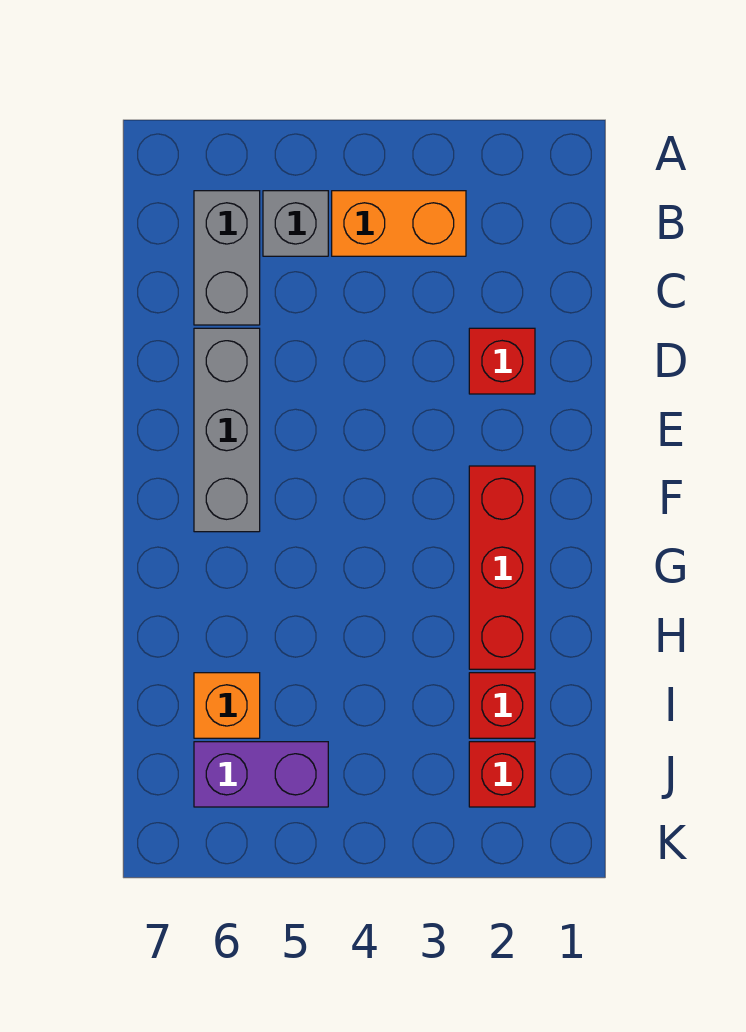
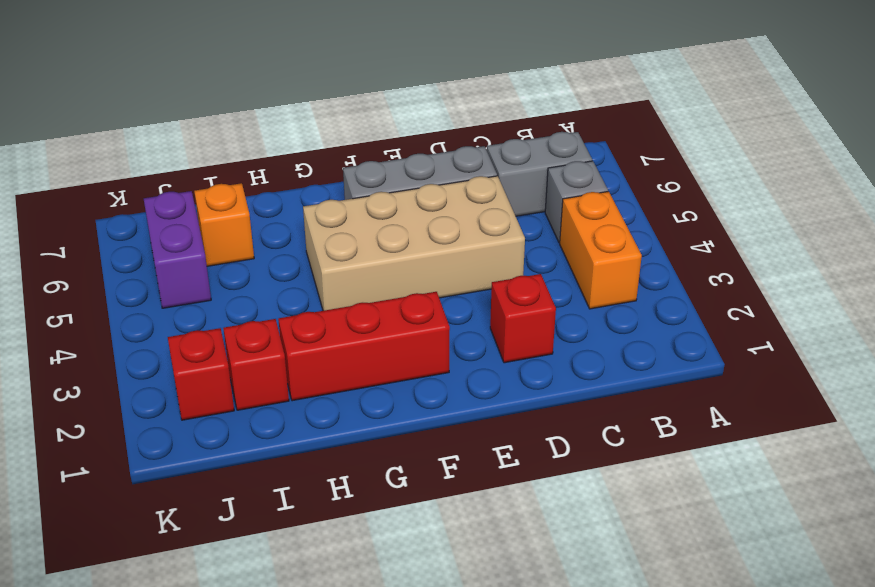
none -> tan 2x4 brick [303,176,525,311]

